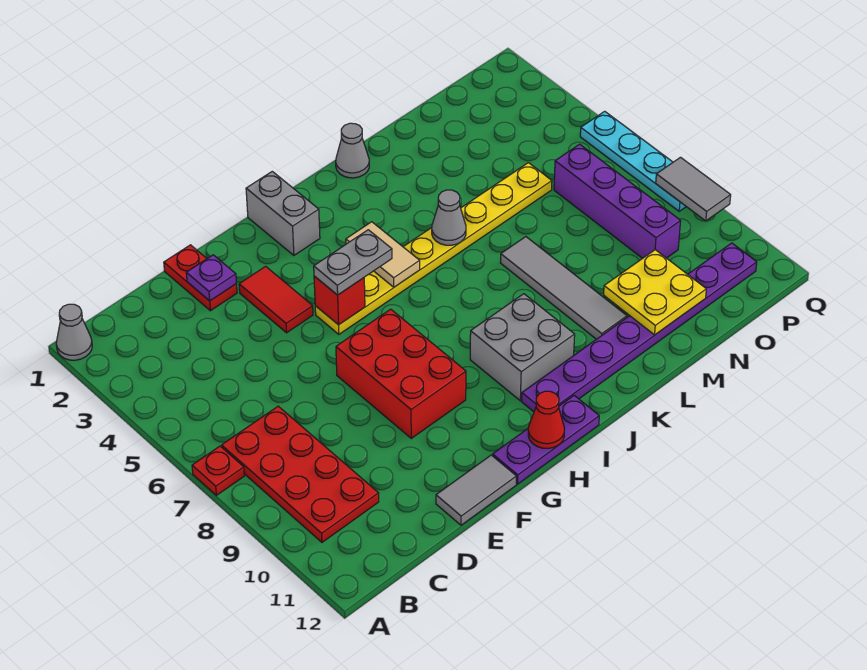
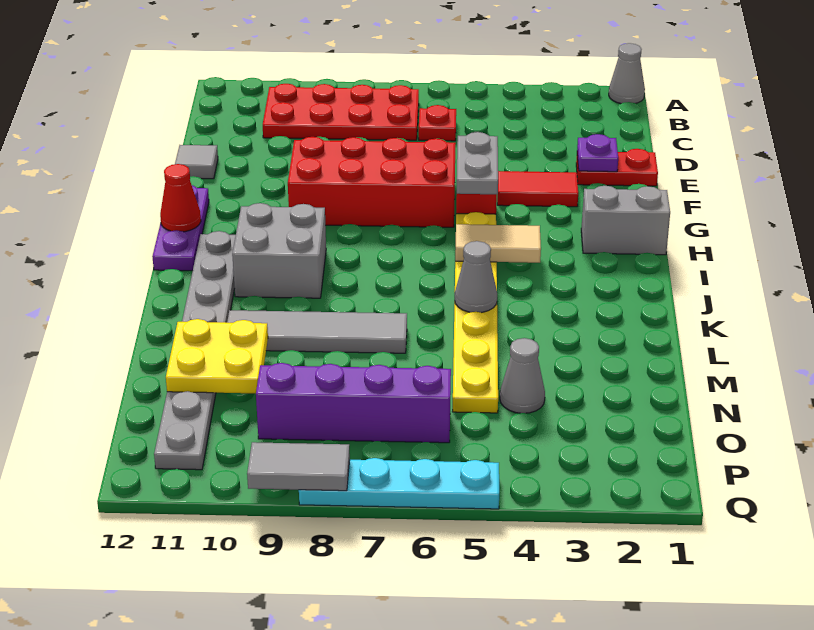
red 1x1 plate [192,446,244,495] -> red 1x1 plate moved to [419,105,456,141]
grey 1x2 tile [436,455,516,525] -> grey 1x1 tile [175,145,218,179]
red 2x3 brick [336,309,466,438] -> red 2x4 brick [288,137,456,227]
purple 1x8 plate [522,243,757,412] -> grey 1x8 plate [154,231,236,470]
grey 1x1 cone [336,123,369,178] -> grey 1x1 cone moved to [500,338,545,413]

